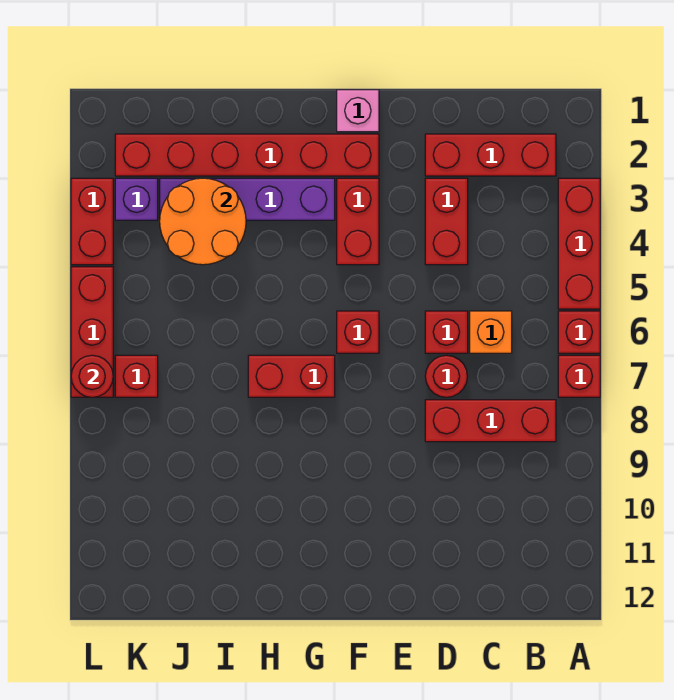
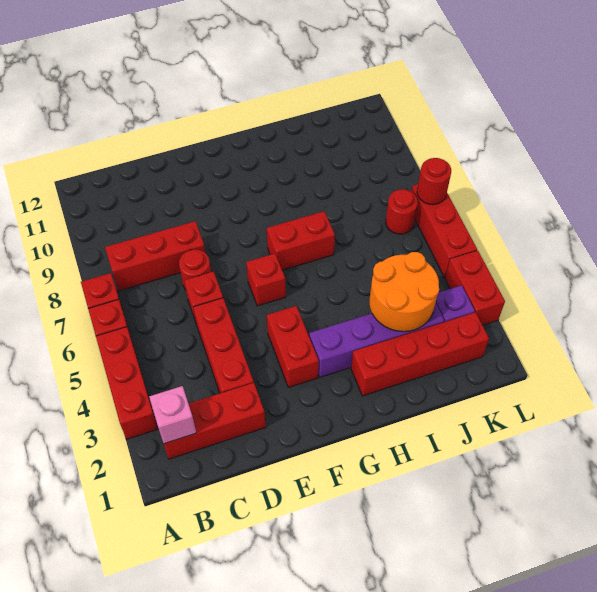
orange 1x1 brick [470,311,512,353] -> none
red 1x2 brick [425,178,468,265] -> red 1x3 brick [193,298,254,393]
pink 1x1 brick [337,90,379,132] -> pink 1x1 brick moved to [149,386,196,444]
red 1x6 brick [115,134,379,176] -> red 1x4 brick [351,312,489,396]
red 1x1 brick [115,355,158,397] -> red 1x1 round brick [386,189,418,234]

